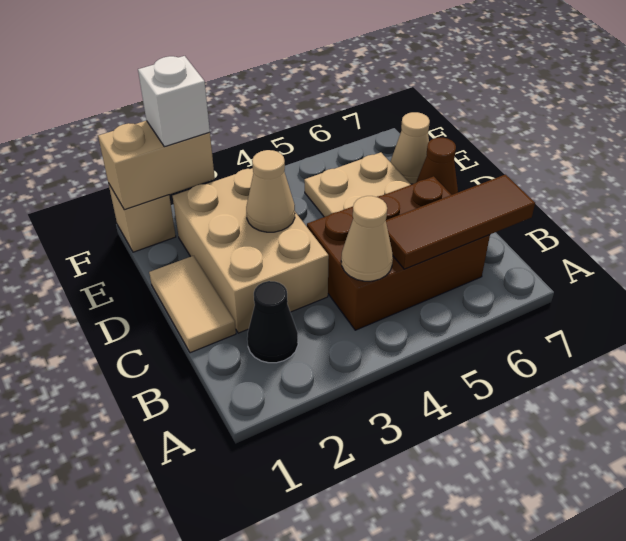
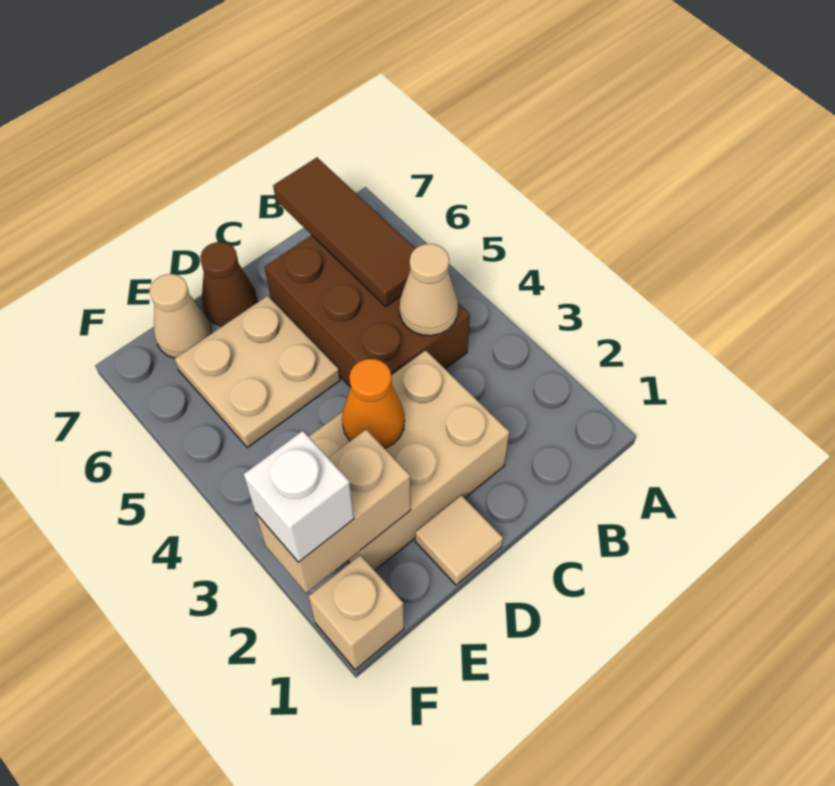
black 1x1 cone [247,281,298,363] -> none
tan 1x2 tile [149,256,236,353] -> tan 1x1 tile [415,495,503,585]
tan 1x1 cone [246,150,295,232] -> orange 1x1 cone [342,359,405,448]
tan 1x2 brick [98,121,215,210] -> tan 1x2 brick turned to [256,430,411,593]

